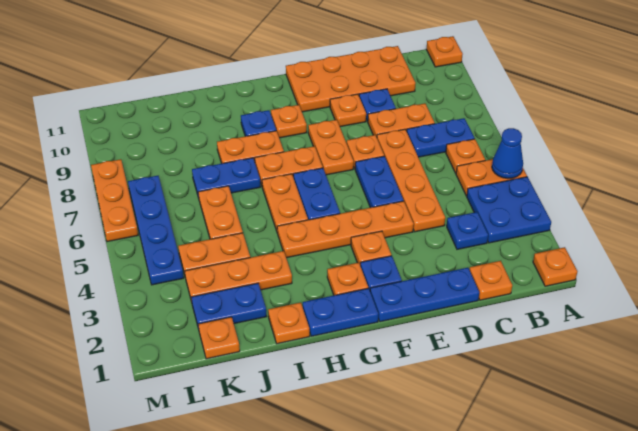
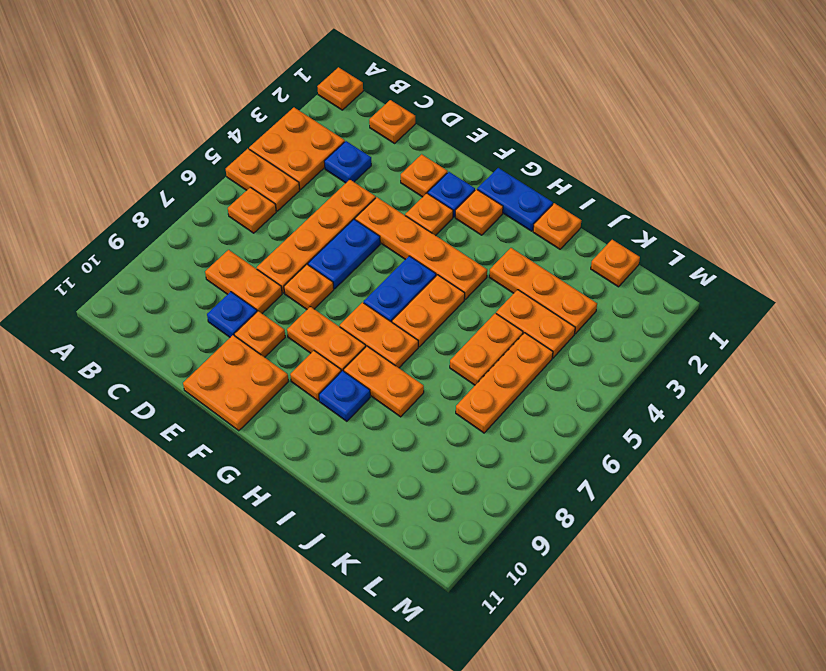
blue 2x2 plate [467,177,551,243] -> orange 2x2 plate [249,108,345,189]
blue 1x1 cone [492,128,523,178] -> none
orange 1x1 plate [426,36,463,67] -> orange 1x1 plate moved to [401,154,448,197]
blue 1x2 plate [407,118,475,157] -> none
orange 2x4 plate [286,46,416,112] -> orange 2x2 plate [183,335,288,431]
blue 1x3 plate [370,268,479,322] -> none
orange 1x2 plate [308,120,354,175] -> orange 1x2 plate turned to [287,307,366,371]
blue 1x2 plate [192,158,260,198] -> none
blue 1x2 plate [191,283,266,329] -> none
blue 1x4 plate [128,176,184,285] -> none
orange 1x3 plate [91,159,138,242] -> orange 1x3 plate moved to [456,333,553,433]

